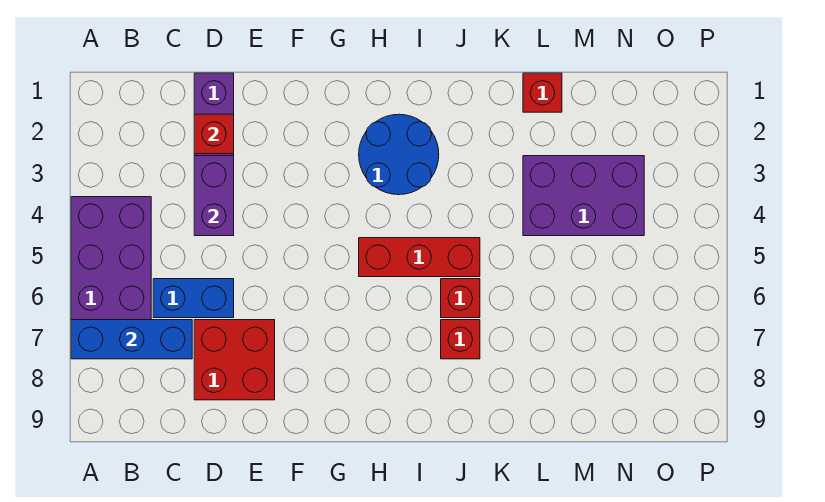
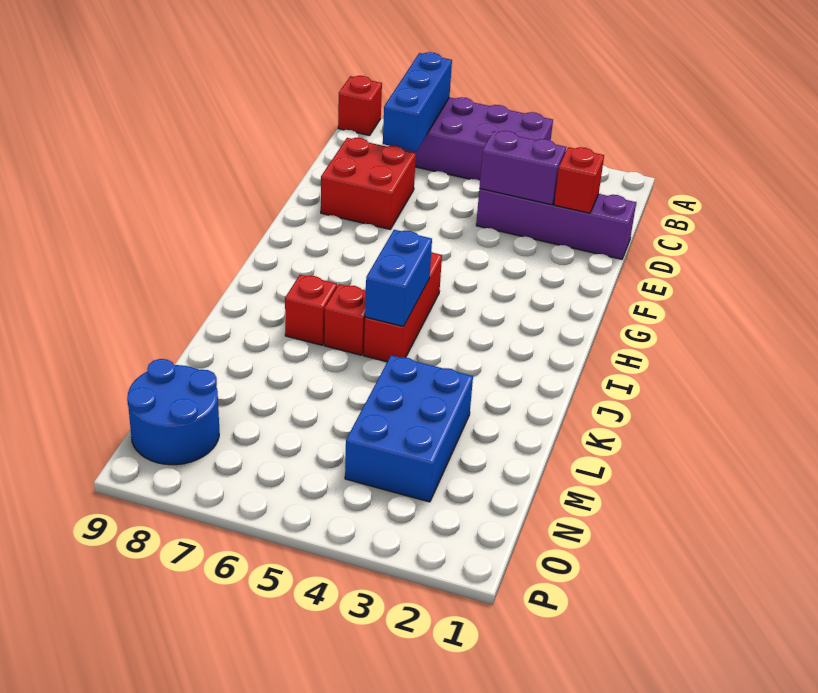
blue 1x2 brick [153,279,234,318] -> blue 1x2 brick moved to [365,230,432,327]
blue 2x2 round brick [359,114,439,195] -> blue 2x2 round brick moved to [127,359,219,465]
red 1x1 brick [523,73,562,112] -> red 1x1 brick moved to [338,76,382,136]
purple 2x3 brick [523,156,644,236] -> blue 2x3 brick [345,355,473,502]

